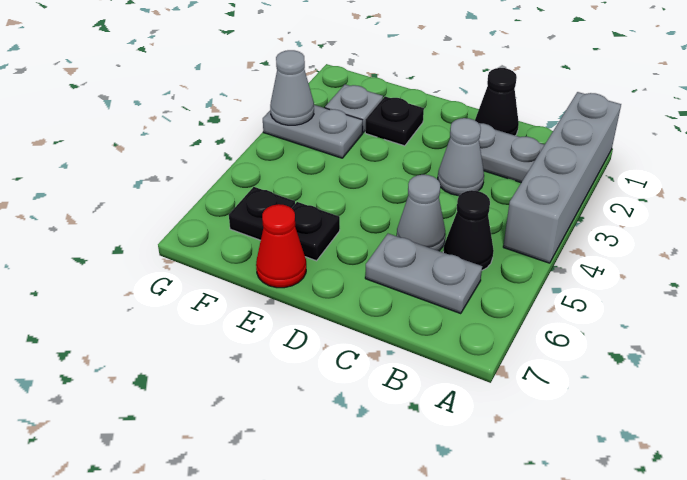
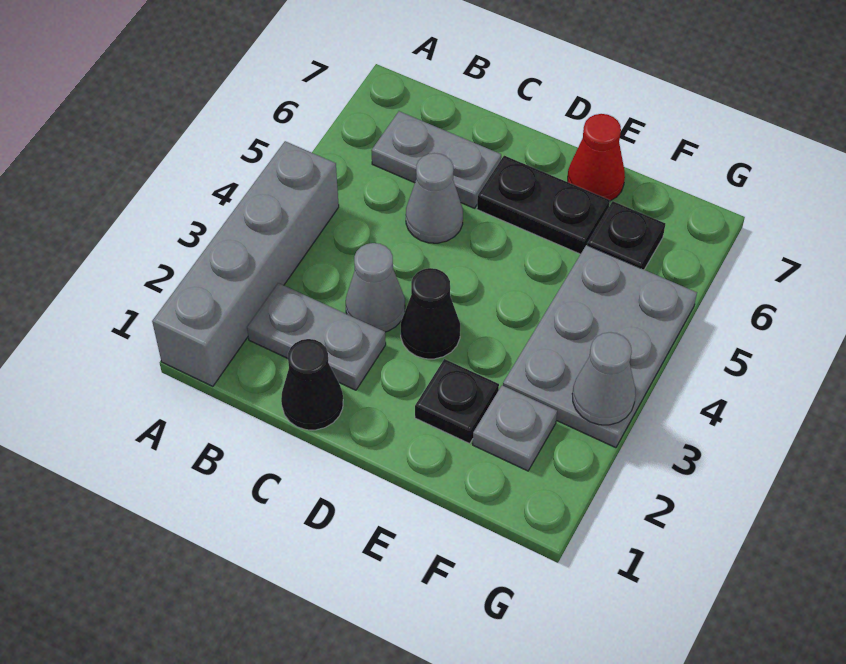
black 1x1 cone [443,190,494,270] -> black 1x1 cone moved to [401,268,460,359]
black 1x1 plate [292,202,340,261] -> black 1x2 plate [477,156,610,254]
grey 1x2 plate [263,105,363,158] -> grey 2x3 plate [503,245,697,448]

